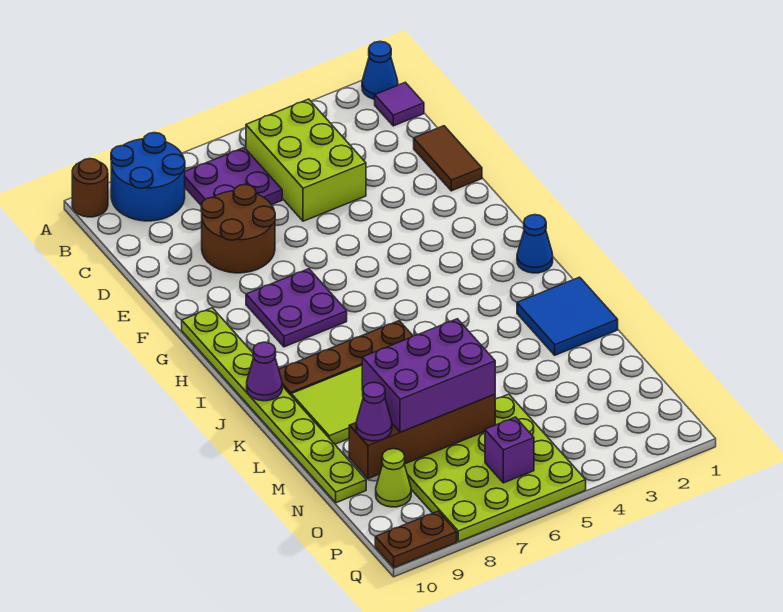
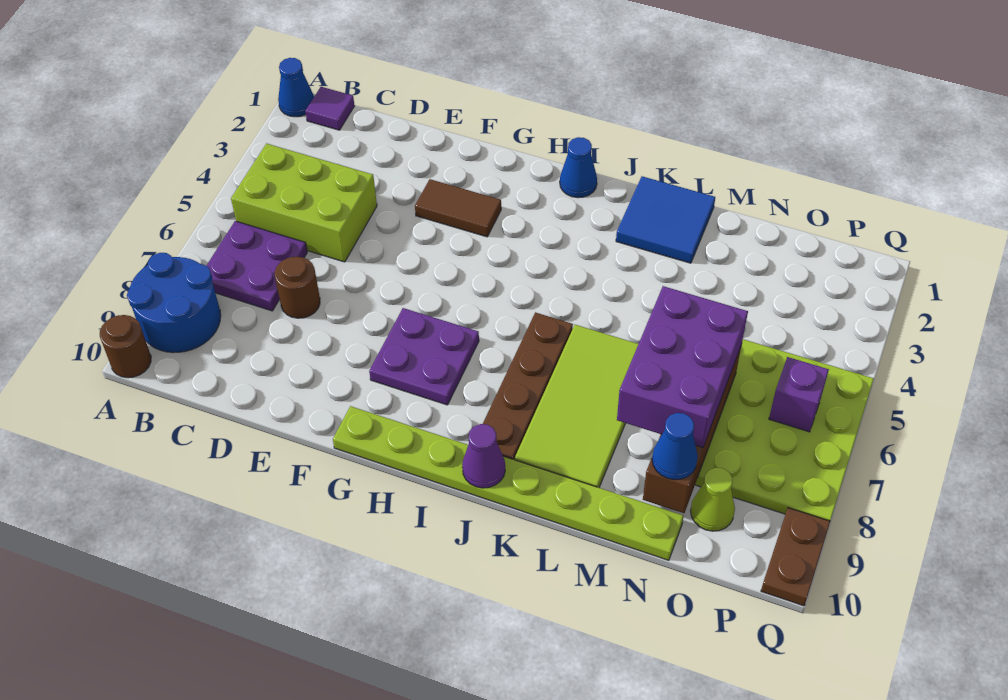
brown 1x2 tile [414,126,482,191] -> brown 1x2 tile moved to [415,179,501,237]
brown 2x2 round brick [201,184,275,273] -> brown 1x1 round brick [275,257,320,318]
purple 1x1 cone [356,382,392,441] -> blue 1x1 cone [652,413,698,480]

